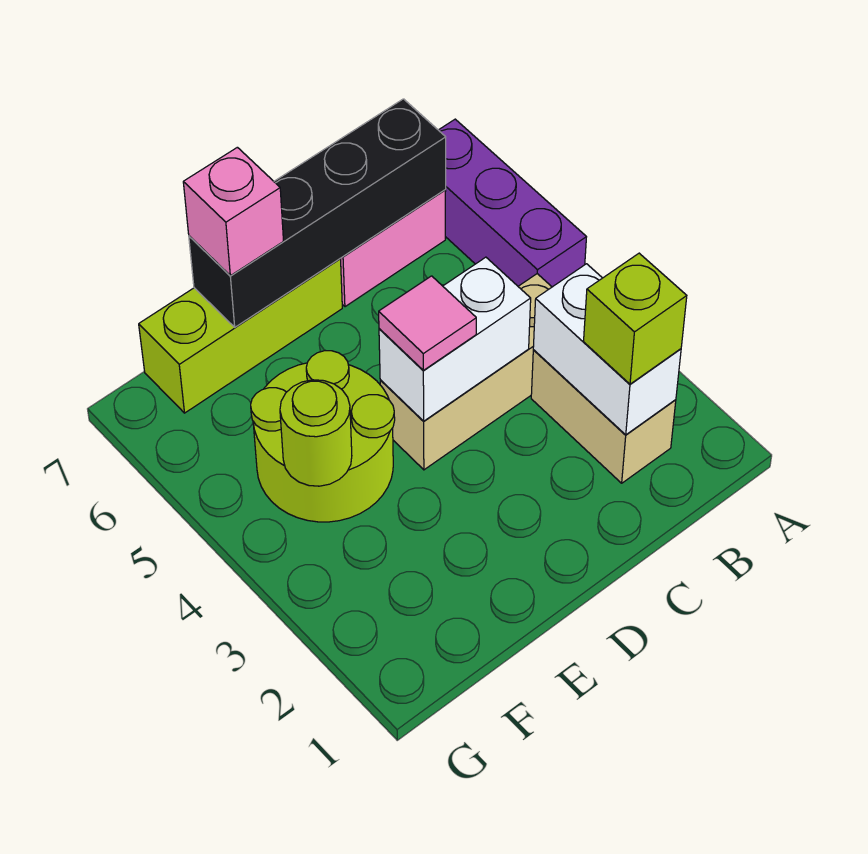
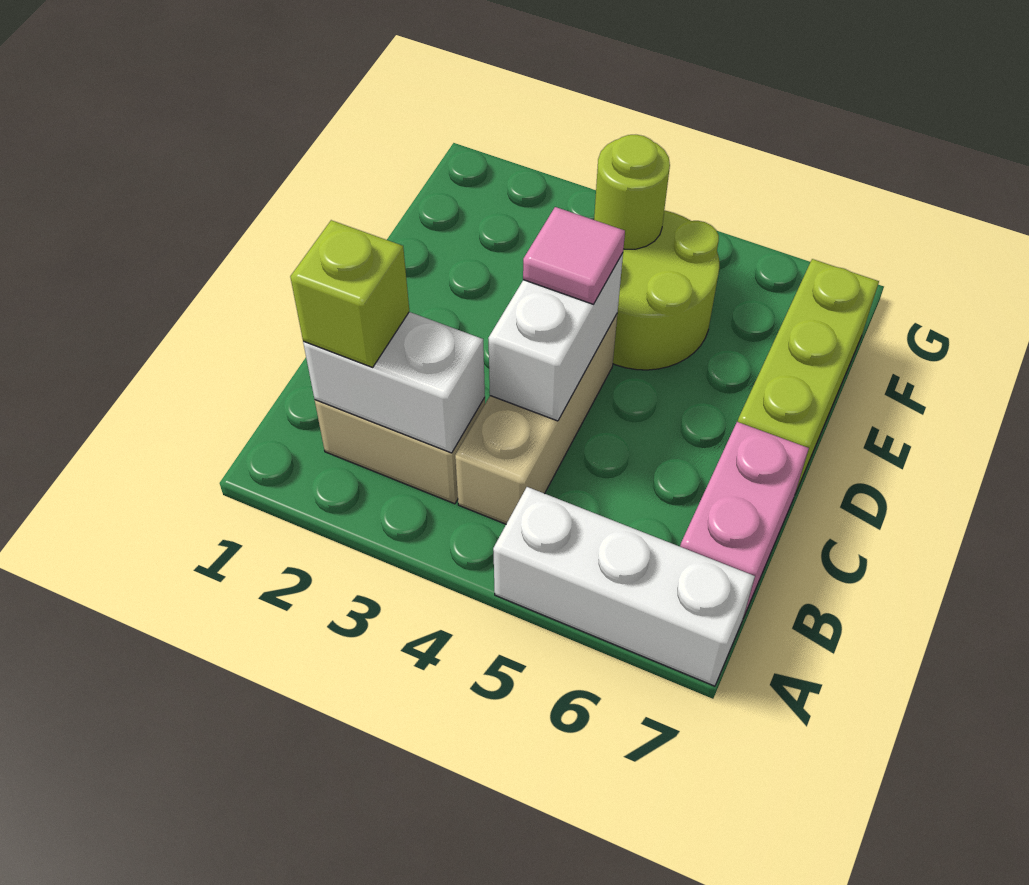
purple 1x3 brick [439,119,586,287] -> white 1x3 brick [493,487,755,686]
black 1x4 brick [189,99,446,327] -> none
pink 1x1 brick [183,147,283,276] -> none

